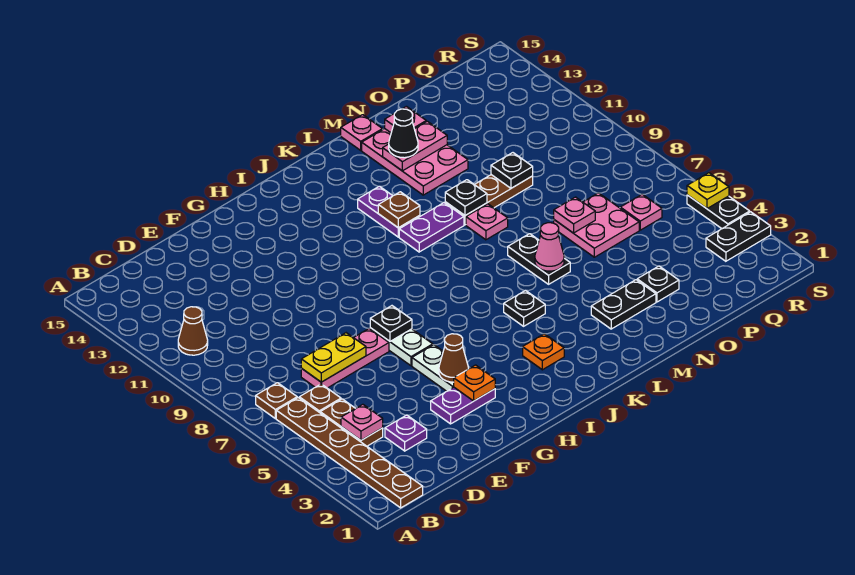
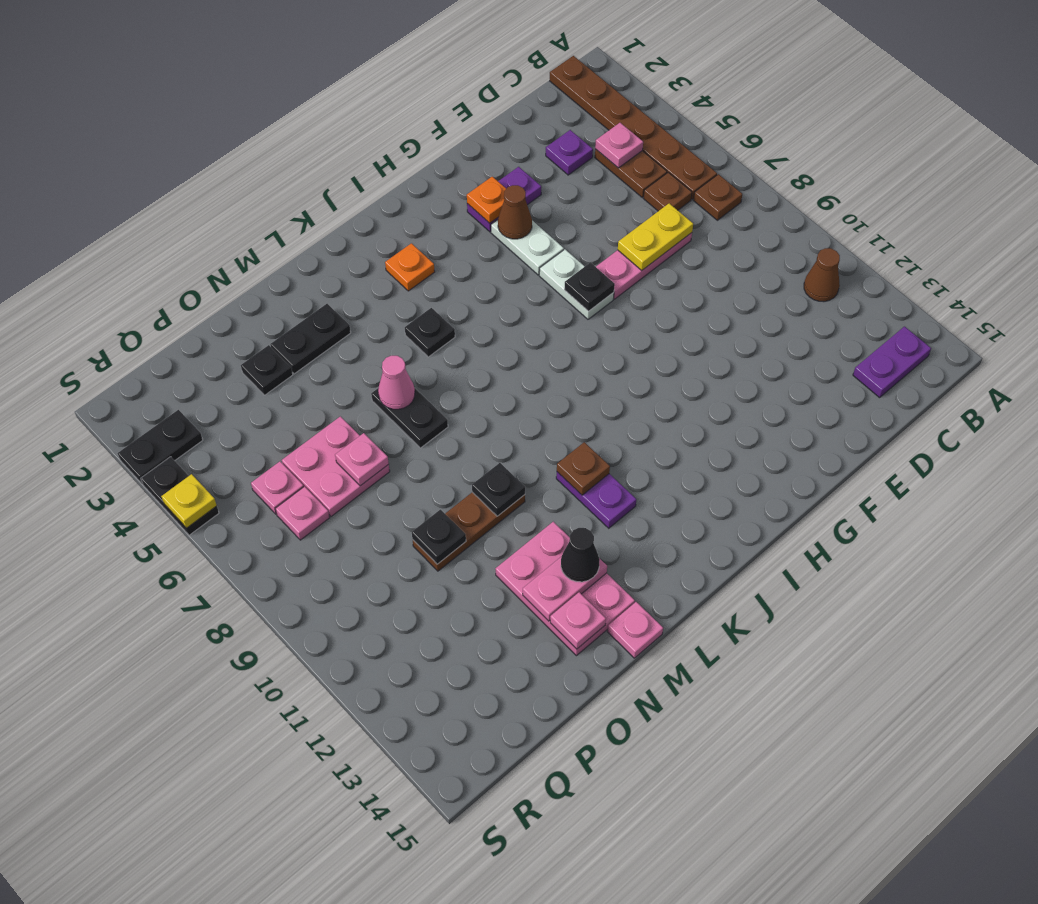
purple 1x2 plate [399,203,464,252] -> purple 1x2 plate moved to [853,327,931,398]
pink 1x1 plate [466,204,508,240] -> pink 1x1 plate moved to [275,487,330,540]

